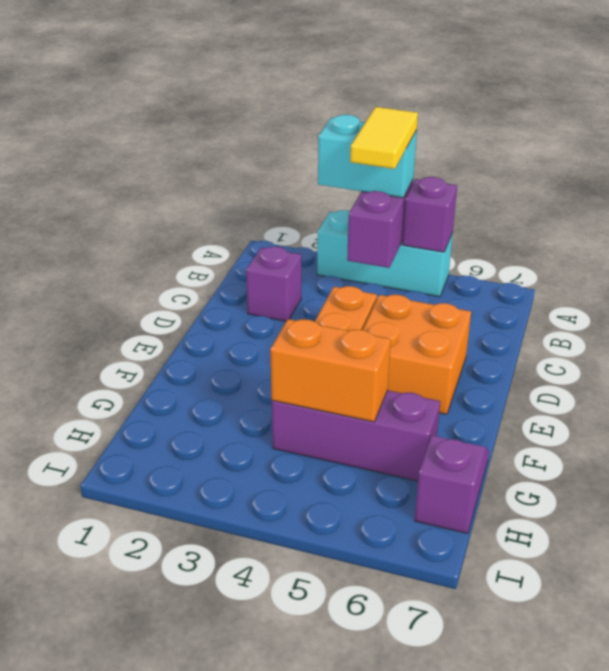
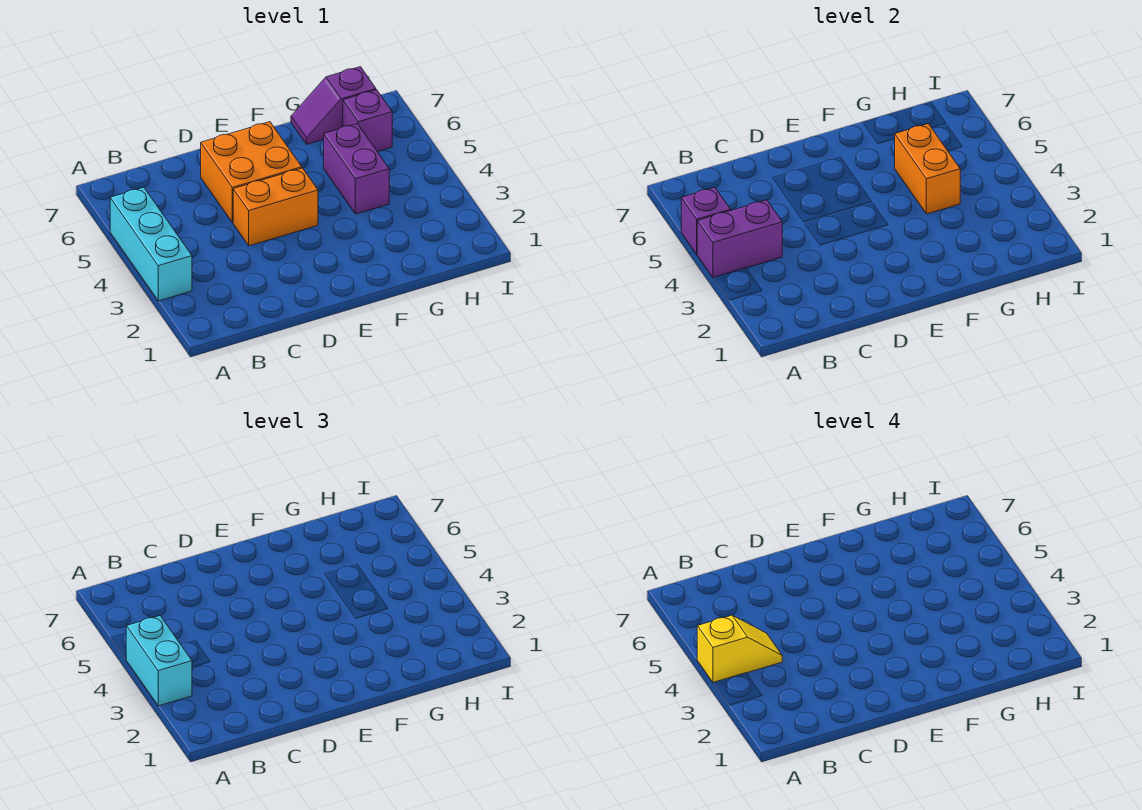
yellow 1x2 tile [350,107,418,169] -> yellow 1x2 slope [697,615,782,683]
purple 1x1 brick [246,247,301,321] -> purple 1x1 brick moved to [343,90,392,151]
purple 1x3 brick [272,390,440,481] -> purple 1x2 brick [324,124,389,214]

